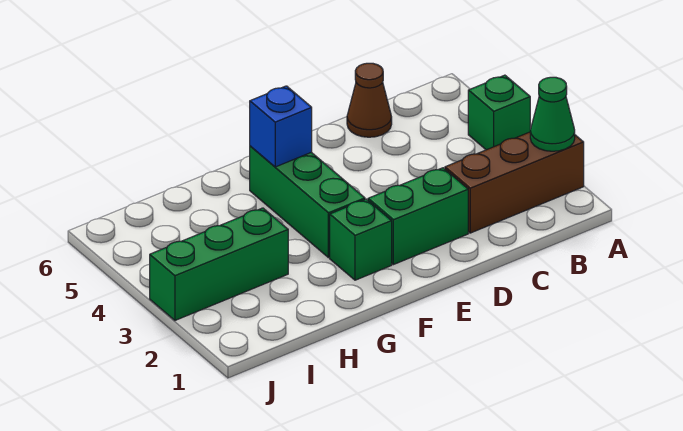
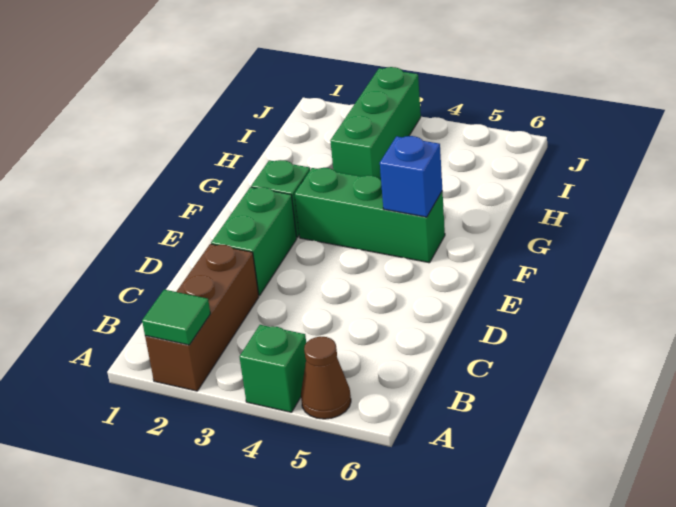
green 1x1 cone [530,77,575,151] -> green 1x1 tile [142,290,211,345]
brown 1x1 cone [347,63,392,137] -> brown 1x1 cone moved to [301,337,351,419]

